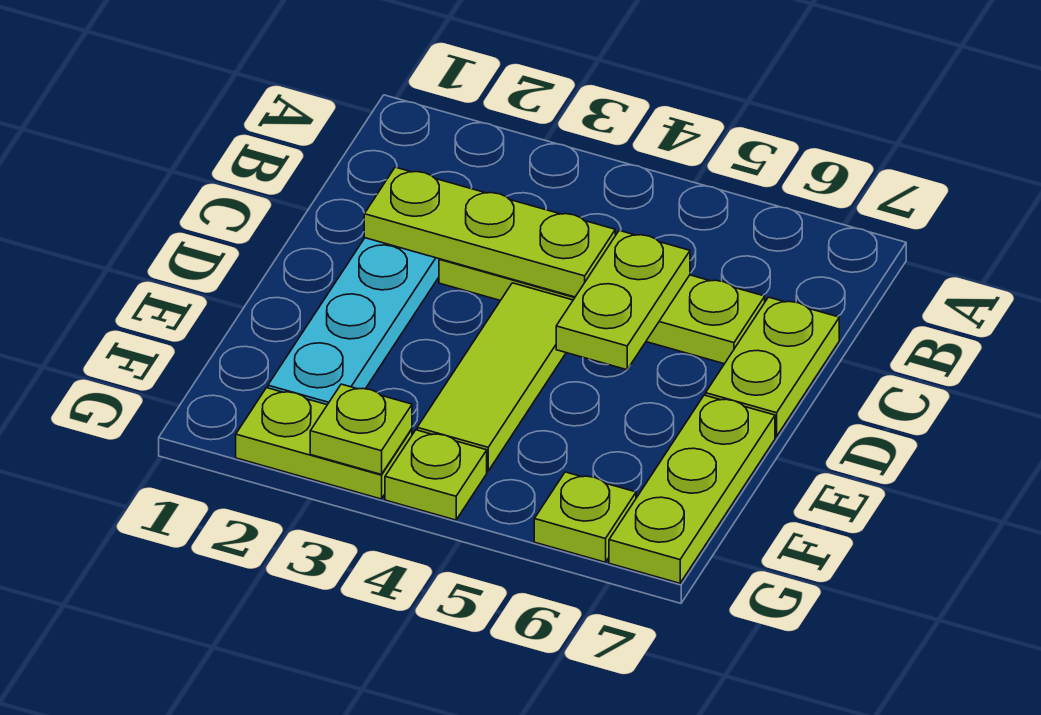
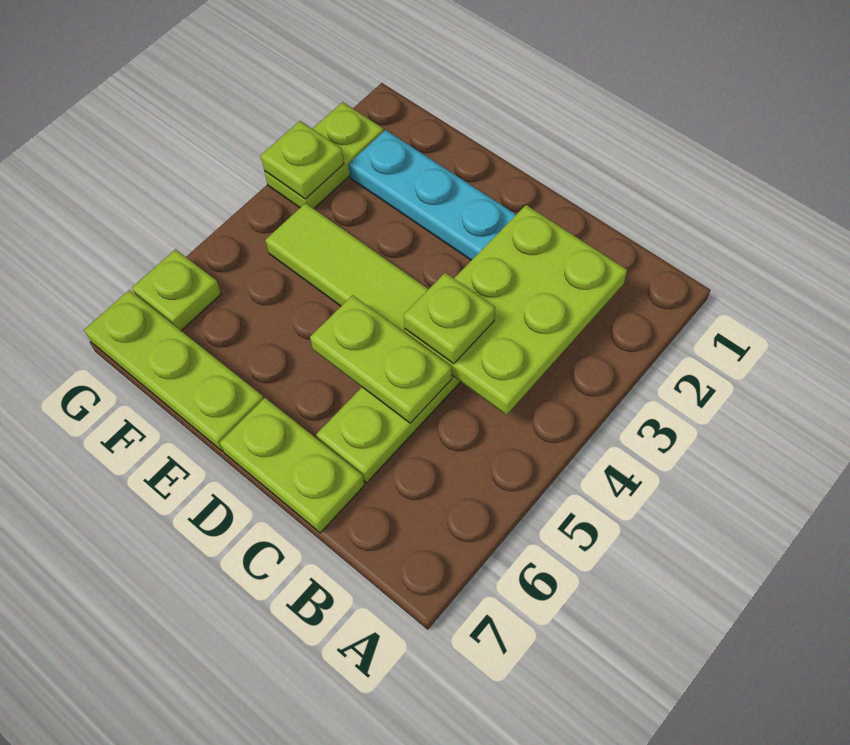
lime 1x3 plate [364,167,615,297] -> lime 2x3 plate [405,205,627,415]
lime 1x1 plate [385,430,487,520] -> lime 1x1 plate moved to [403,273,495,364]

